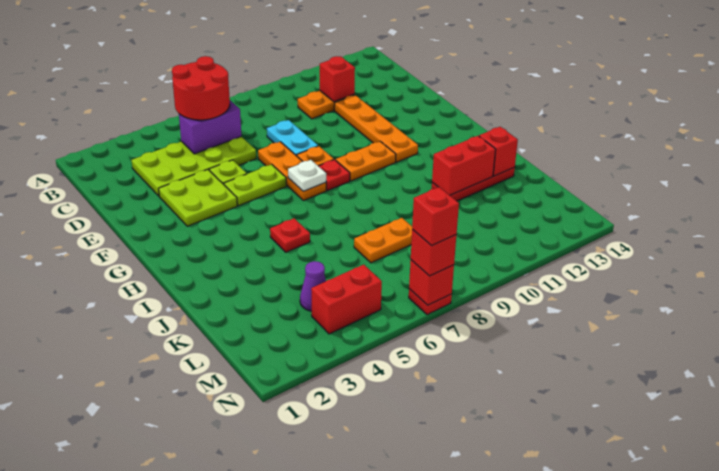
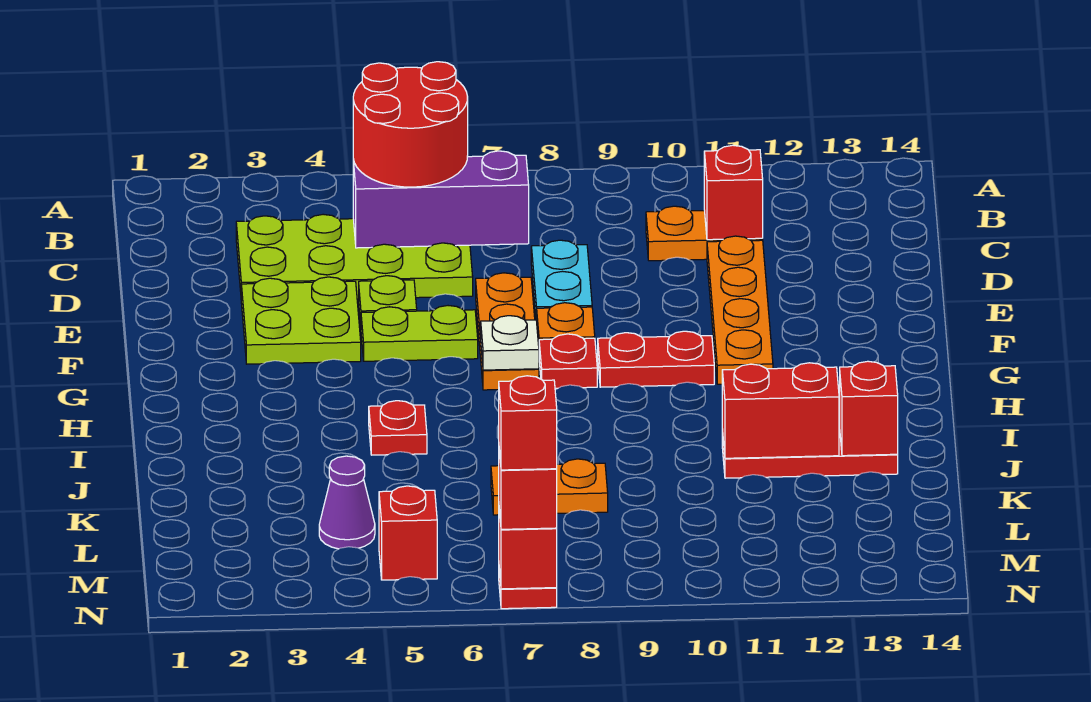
purple 1x2 brick [179,100,241,154] -> purple 1x3 brick [353,151,529,248]
orange 1x2 plate [336,141,396,181] -> red 1x2 plate [598,331,714,387]
red 1x2 brick [311,265,382,334] -> red 1x1 brick [379,486,437,580]

